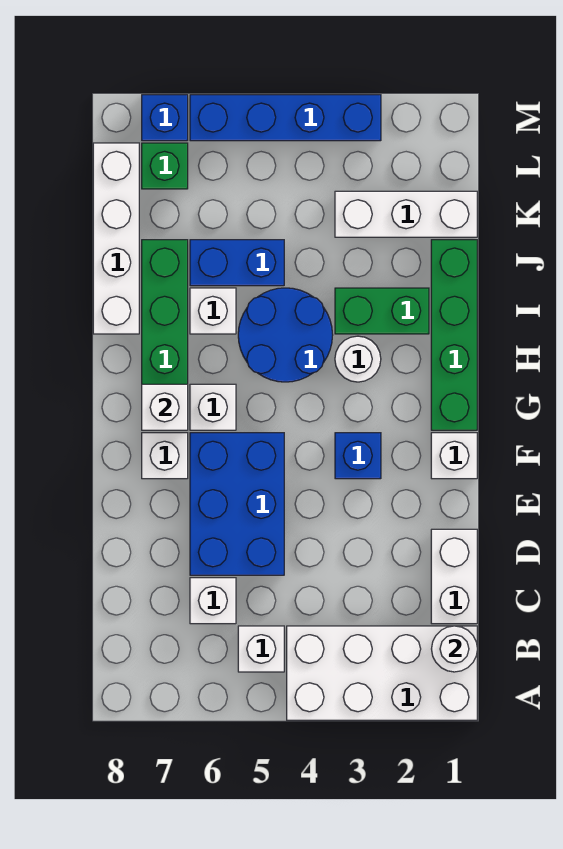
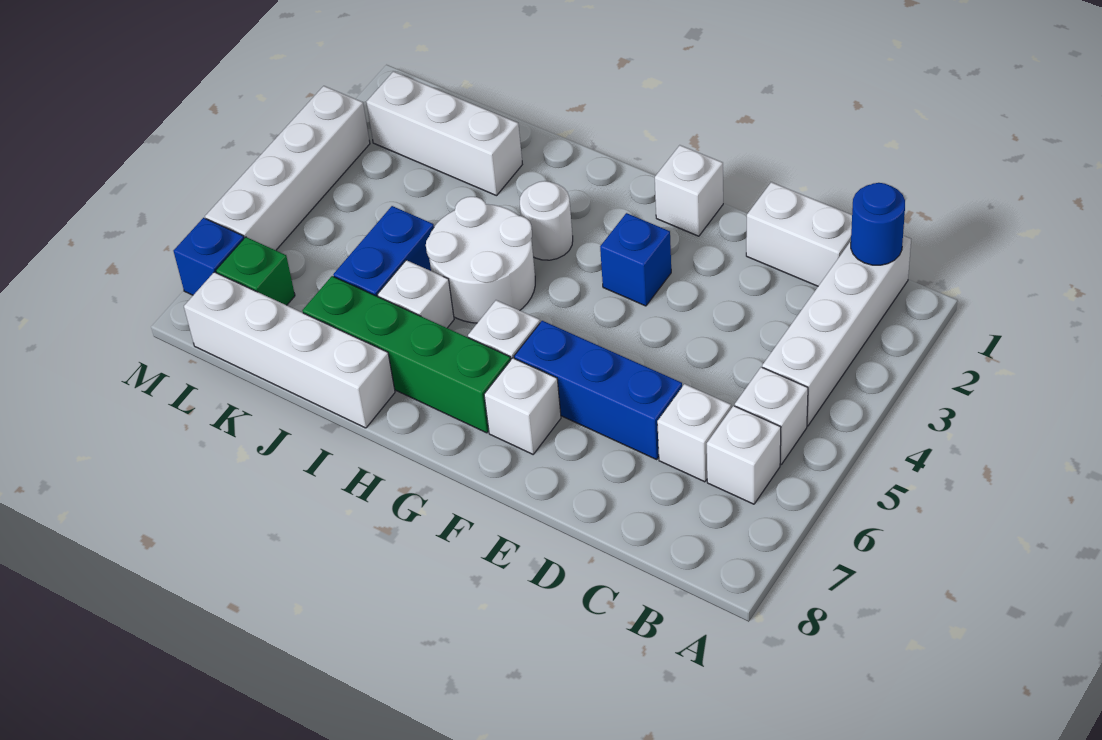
white 2x4 brick [287,626,477,720] -> white 1x4 brick [762,236,911,426]
white 1x1 round brick [432,626,477,672] -> blue 1x1 round brick [851,183,905,265]
blue 2x3 brick [190,433,284,575] -> blue 1x3 brick [514,321,682,459]
green 1x4 brick [431,240,477,430] -> none
white 1x1 brick [142,384,188,430] -> white 1x1 brick moved to [707,406,781,504]
blue 2x2 round brick [238,288,333,382] -> white 2x2 round brick [426,197,535,323]
green 1x2 brick [335,288,429,334] -> none
white 1x3 brick [335,191,477,237] -> white 1x3 brick turned to [366,72,522,196]
blue 1x4 brick [190,95,381,141] -> white 1x4 brick [205,86,370,250]

